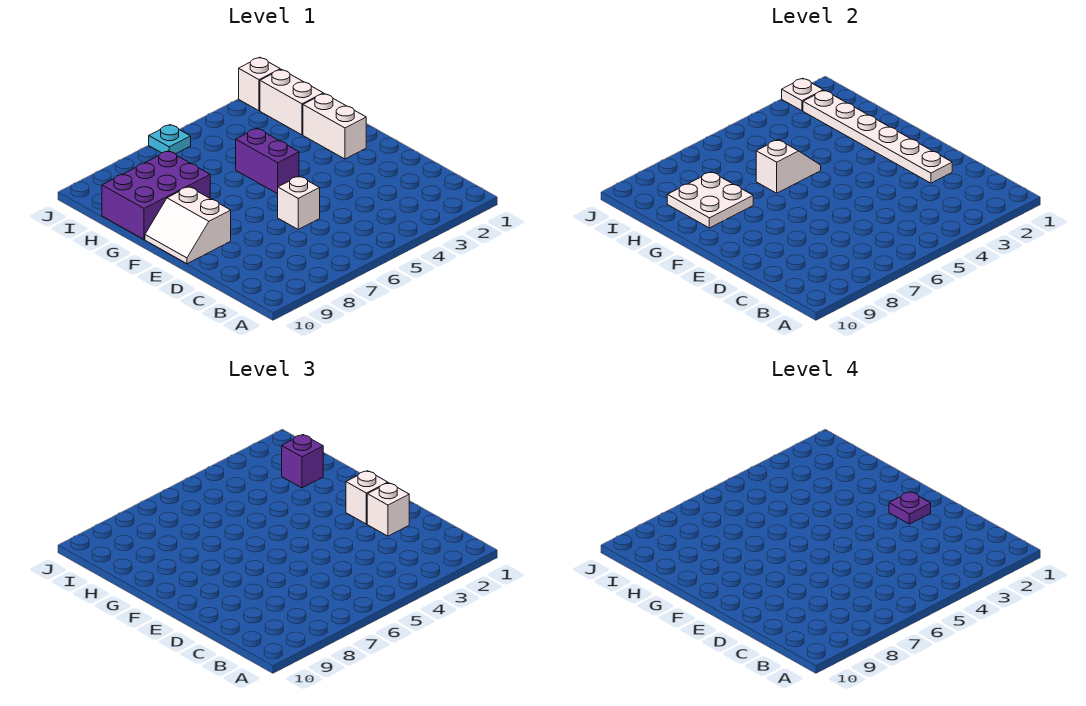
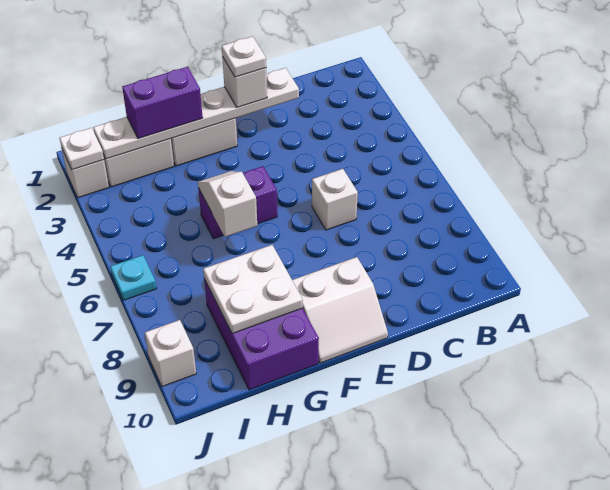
white 1x1 brick [367,483,409,536] -> white 1x1 brick moved to [145,320,196,387]
purple 1x1 plate [889,492,931,524] -> white 1x1 plate [222,36,266,77]
purple 1x1 brick [282,435,323,488] -> purple 1x2 brick [122,67,203,139]

